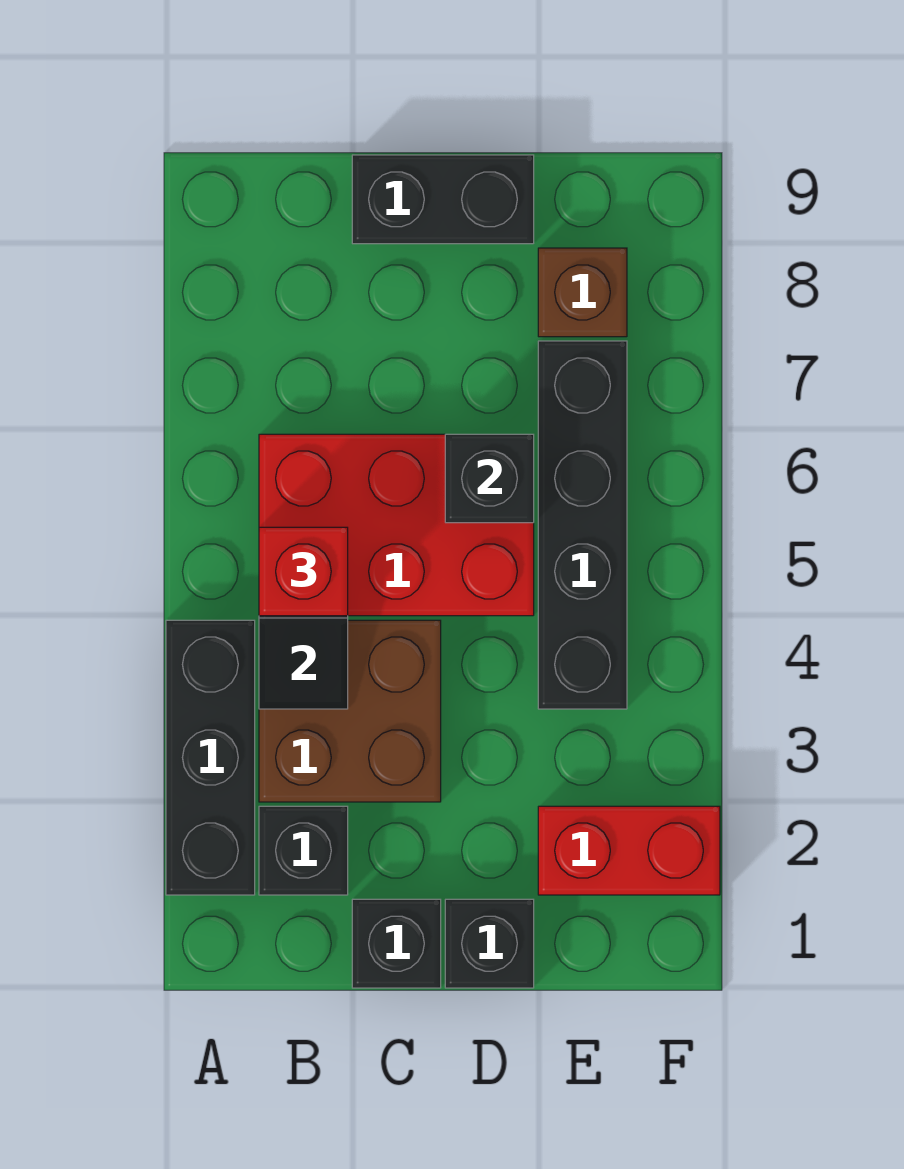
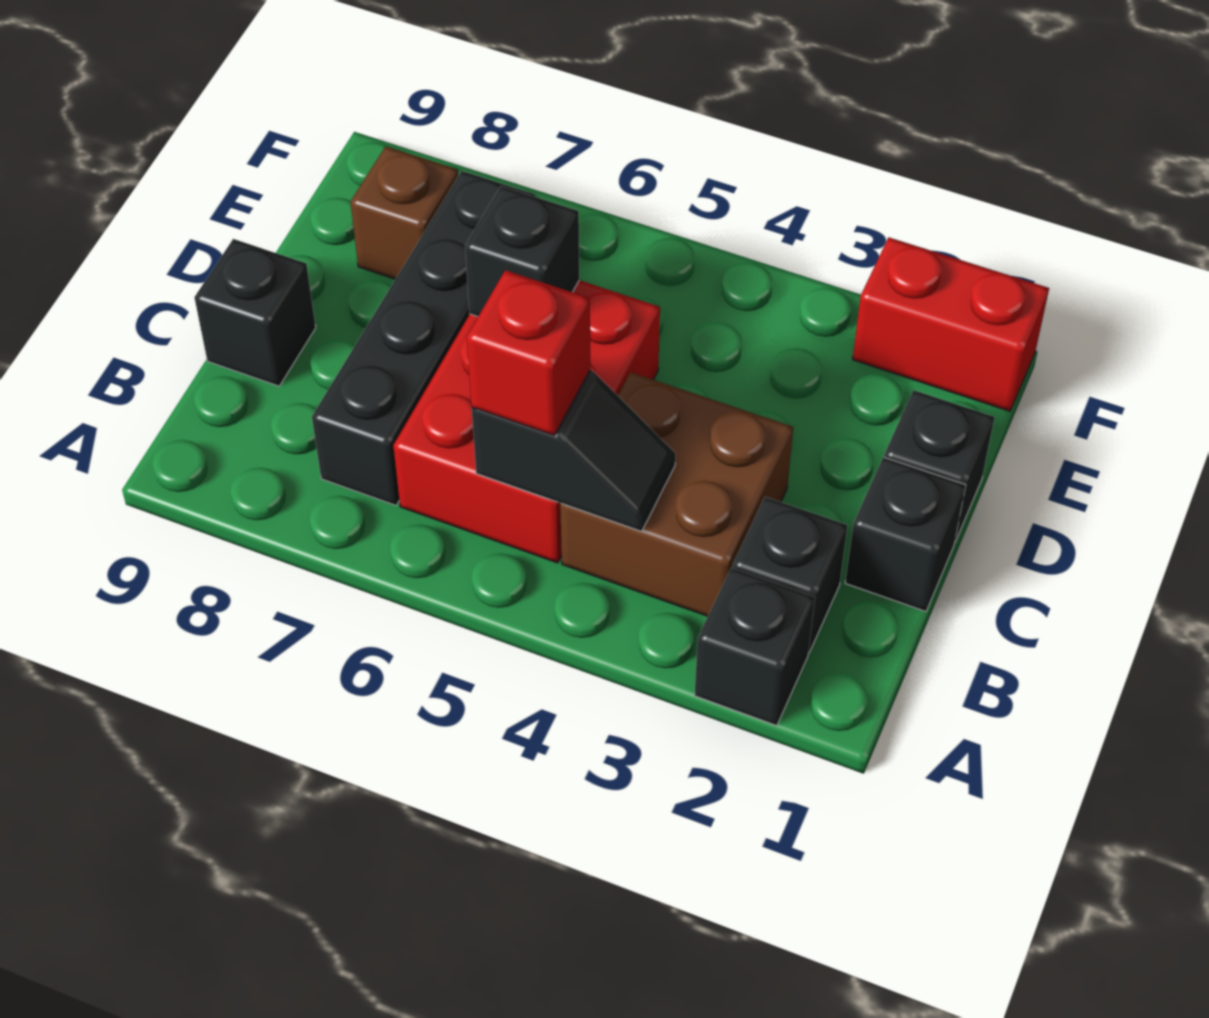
black 1x3 brick [166,620,255,895] -> black 1x1 brick [695,568,815,726]
black 1x2 brick [352,155,534,244] -> black 1x1 brick [194,239,316,386]
red 1x2 brick [538,806,720,895] -> red 1x2 brick turned to [853,237,1049,411]
black 1x4 brick [538,341,627,709] -> black 1x4 brick turned to [312,171,535,505]

